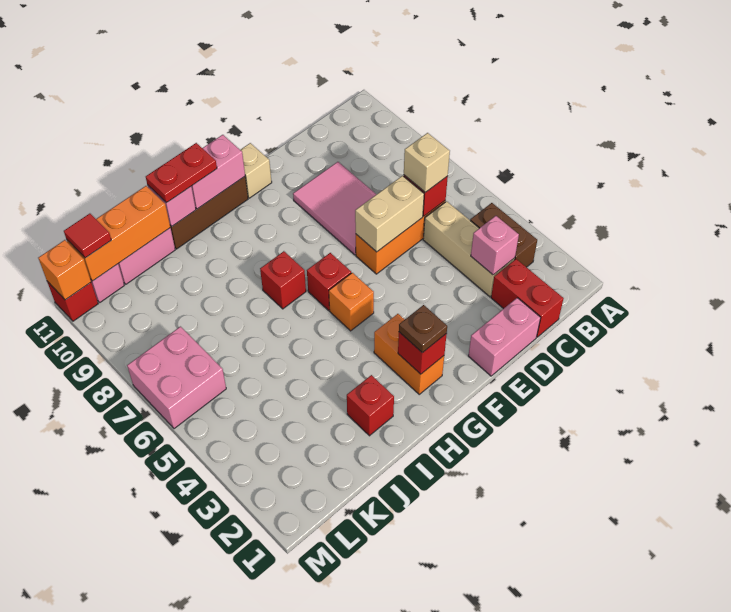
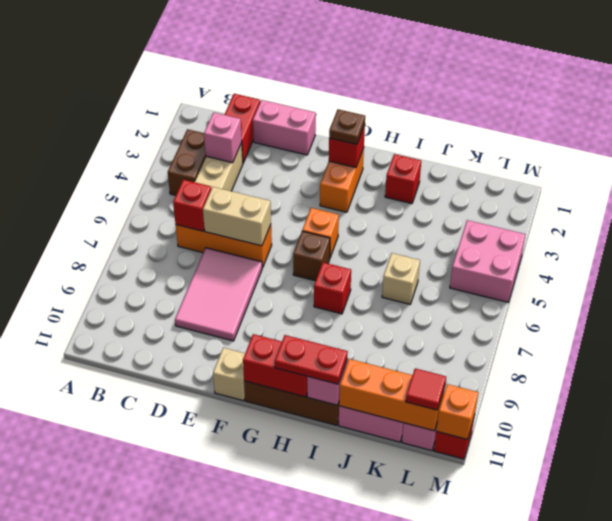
tan 1x1 brick [404,133,450,192] -> tan 1x1 brick moved to [382,253,420,304]
red 1x1 brick [307,253,351,310] -> brown 1x1 brick [293,231,330,281]
pink 1x2 brick [192,135,245,209] -> red 1x2 brick [243,334,307,397]
pink 2x2 brick [127,327,226,429] -> pink 2x2 brick moved to [450,220,526,302]

